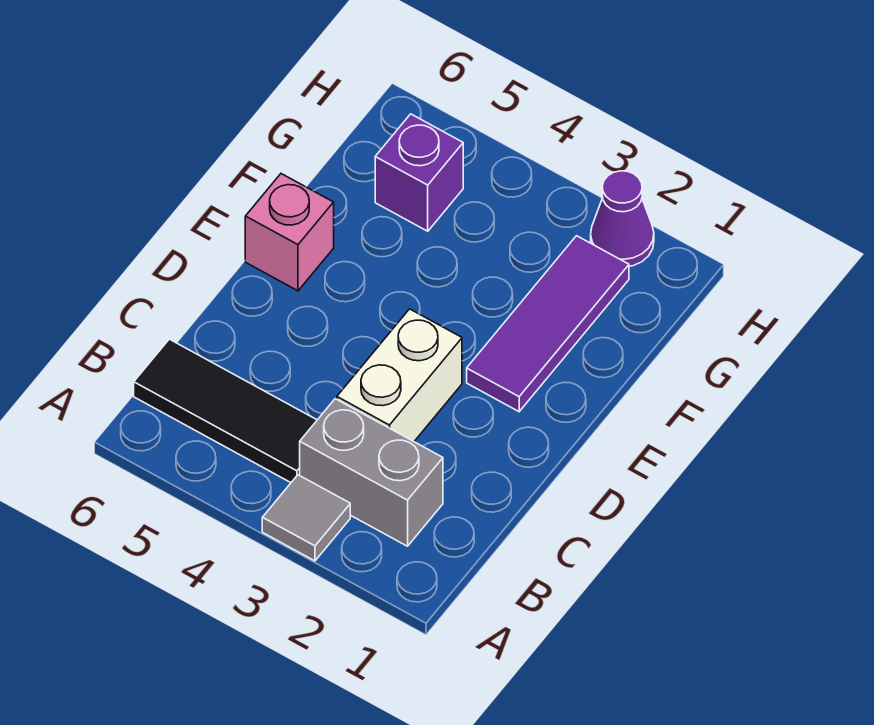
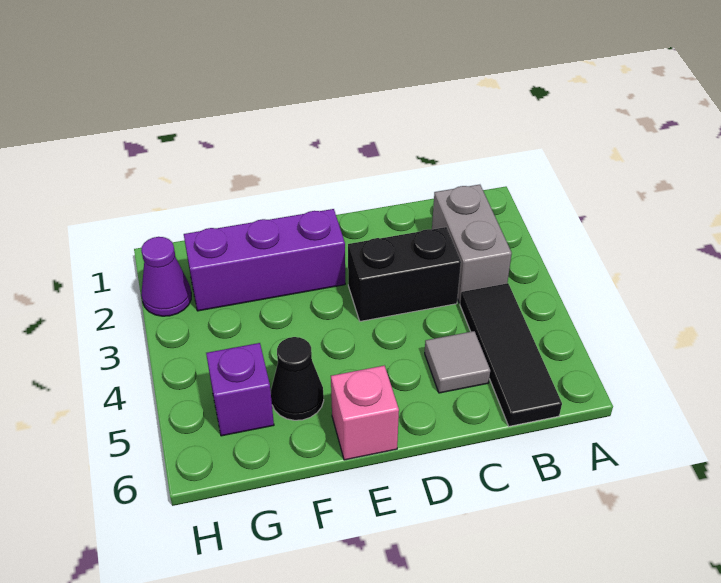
grey 1x1 tile [262,475,350,561] -> grey 1x1 tile moved to [425,331,490,393]
white 1x2 brick [337,309,462,441] -> black 1x2 brick [348,227,461,321]
purple 1x3 tile [467,236,629,412] -> purple 1x3 brick [184,209,345,311]
none -> black 1x1 cone [271,337,324,420]

